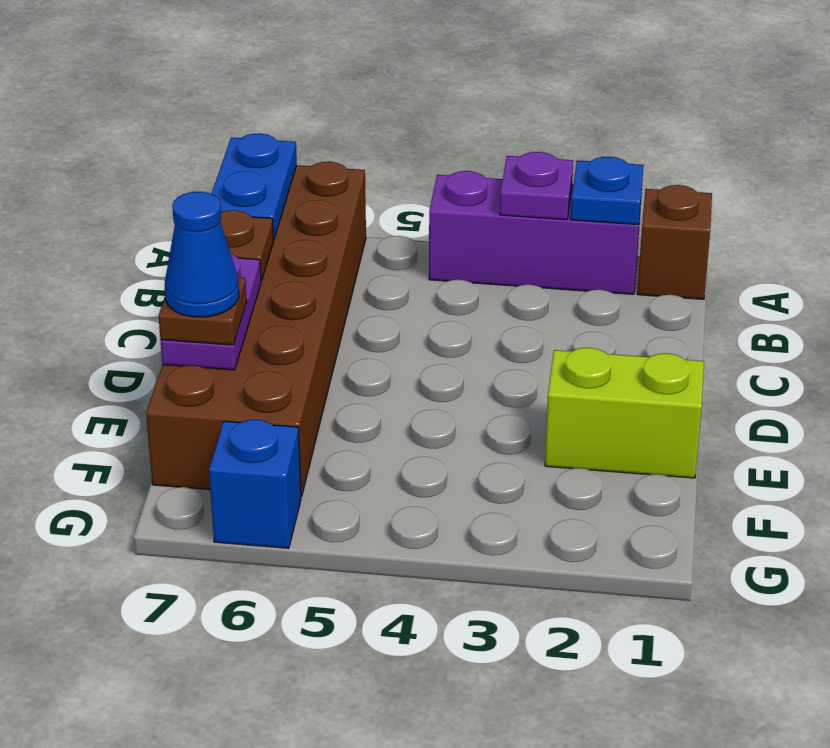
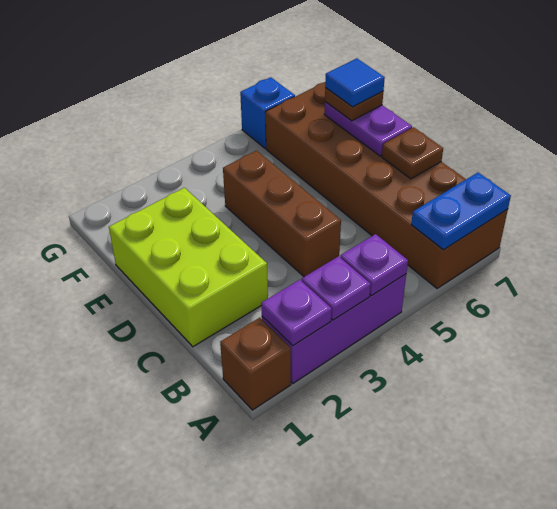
blue 1x1 plate [571,157,644,225] -> purple 1x1 plate [261,280,332,346]
none -> purple 1x1 plate [340,234,408,295]
blue 1x2 plate [211,133,297,240] -> blue 1x2 plate turned to [411,173,511,250]
none -> brown 1x3 brick [223,151,341,277]
lime 1x2 brick [545,348,704,478] -> lime 2x3 brick [109,188,268,347]
blue 1x1 cone [165,192,239,317] -> blue 1x1 tile [325,58,385,107]

